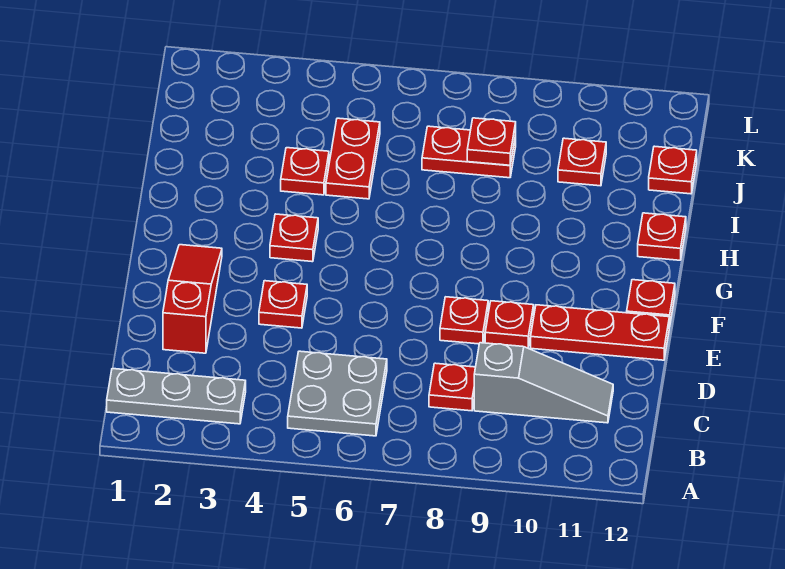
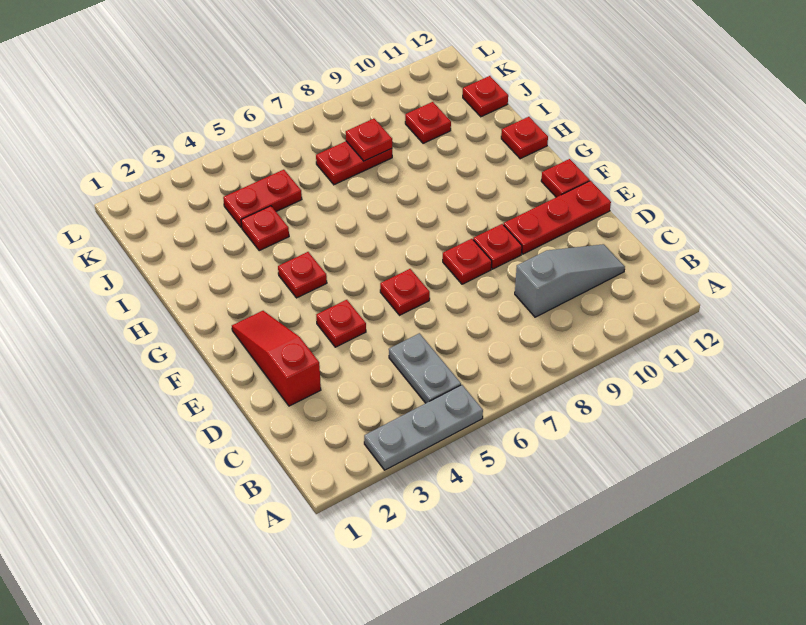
grey 1x3 plate [107,369,246,424] -> grey 1x3 plate moved to [364,385,483,470]
grey 2x2 plate [288,351,387,436] -> grey 1x2 plate [389,333,461,403]
red 1x1 plate [429,363,475,411] -> red 1x1 plate moved to [380,269,430,315]
red 1x2 plate [326,118,380,199] -> red 1x2 plate turned to [223,170,302,228]

